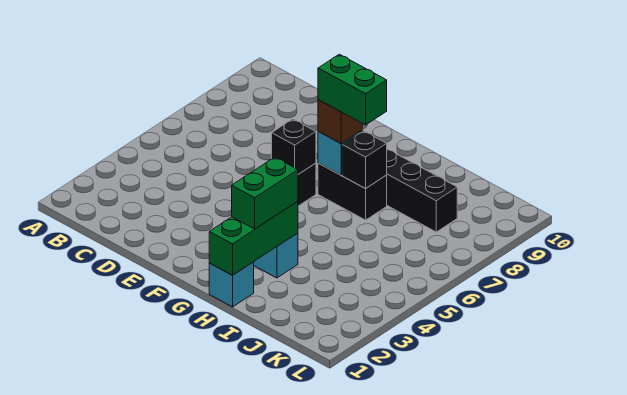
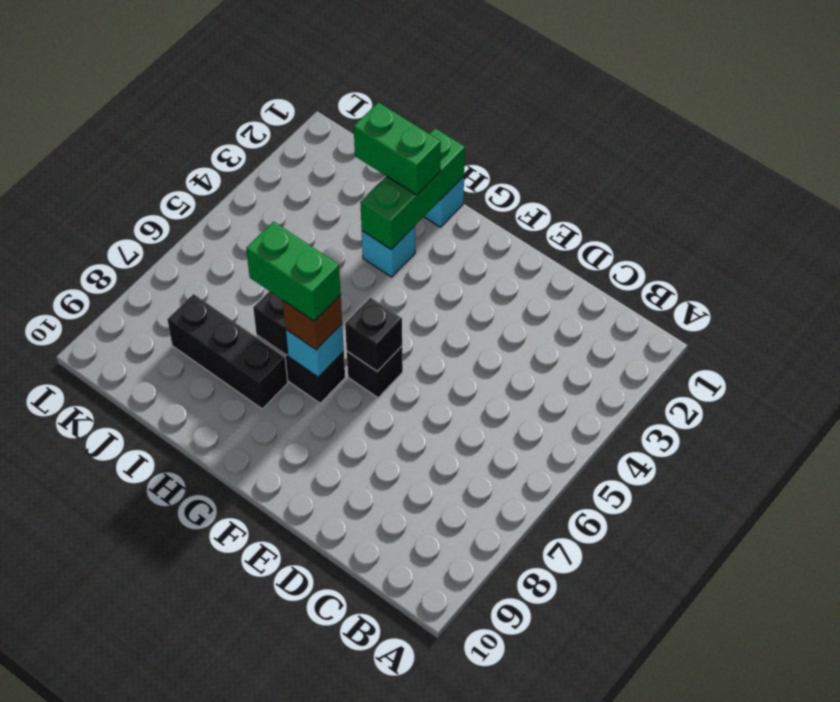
green 1x2 brick [232,157,298,229] -> green 1x2 brick turned to [354,102,441,195]

